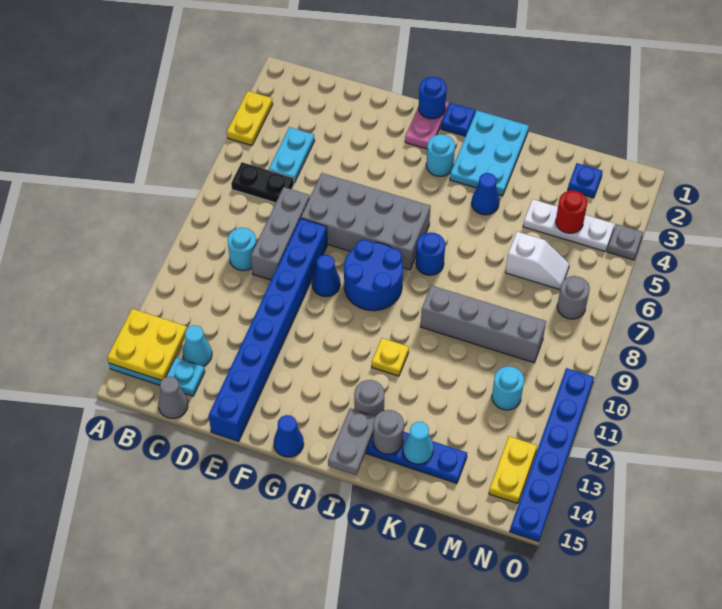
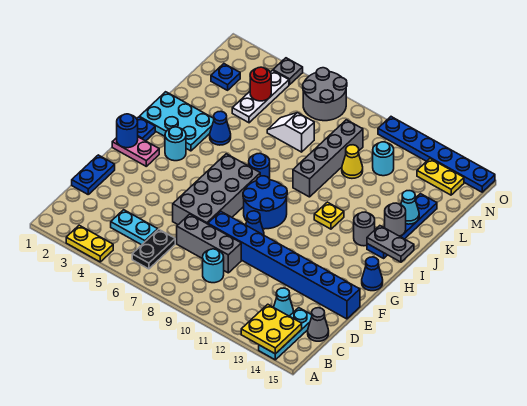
none -> blue 1x2 plate [72,155,115,194]
white 1x2 slope [506,232,569,289] -> white 1x2 slope turned to [267,113,314,152]
none -> yellow 1x1 cone [342,145,363,178]
grey 1x1 round brick [557,276,590,319] -> grey 2x2 round brick [303,68,347,121]

